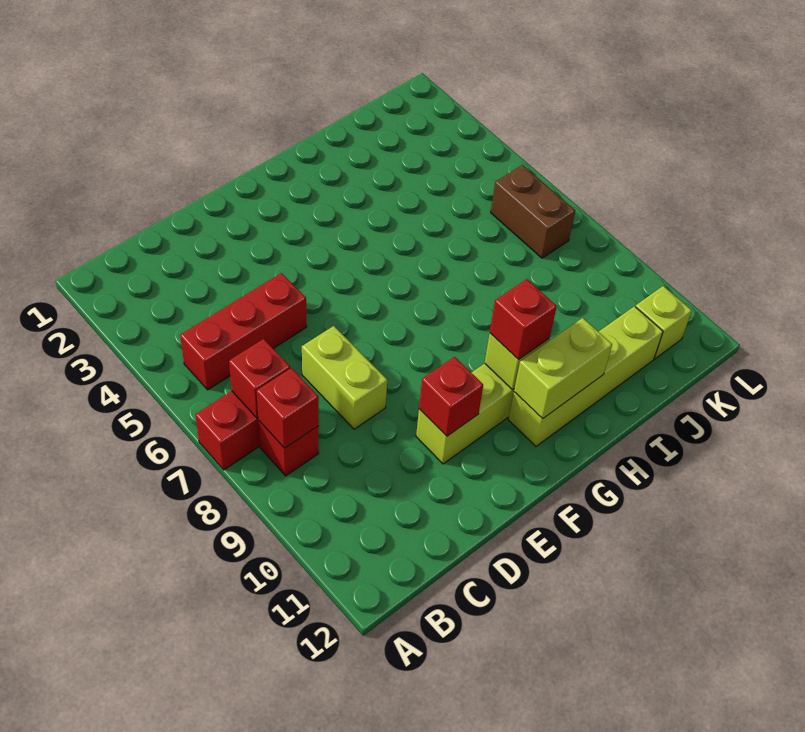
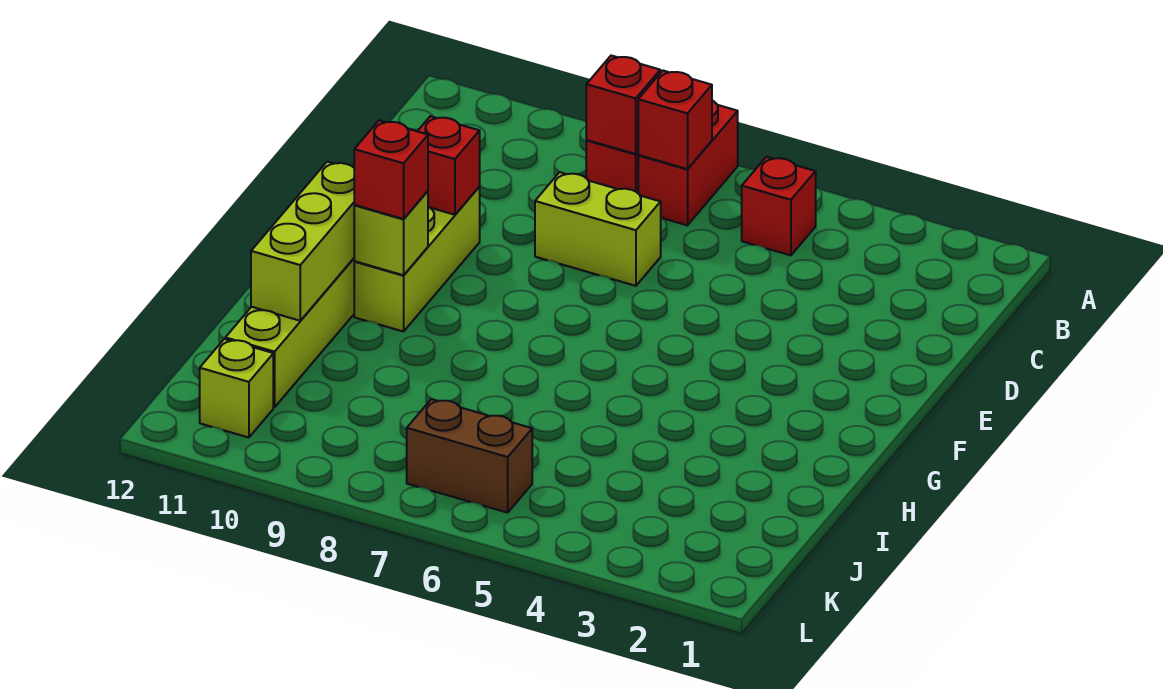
red 1x3 brick [180,273,307,390] -> red 1x1 brick [742,157,816,255]
lime 1x2 brick [514,318,612,419] -> lime 1x3 brick [251,162,355,321]

